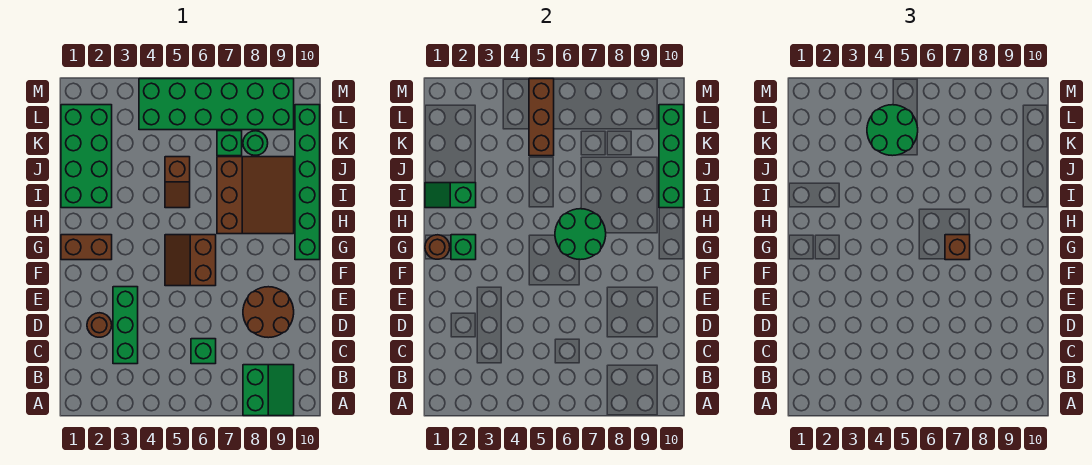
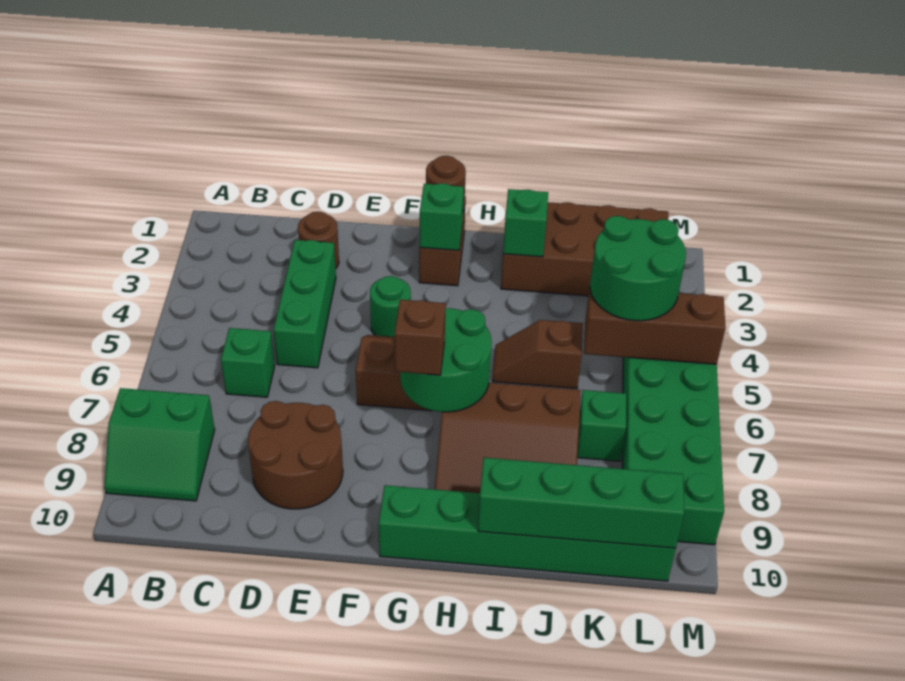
green 1x3 brick [113,287,138,364] -> green 1x3 brick turned to [273,240,336,368]
green 2x4 brick [61,105,112,208] -> brown 2x4 brick [501,202,668,296]
green 1x1 round brick [243,131,268,155] -> green 1x1 round brick moved to [370,276,411,337]

